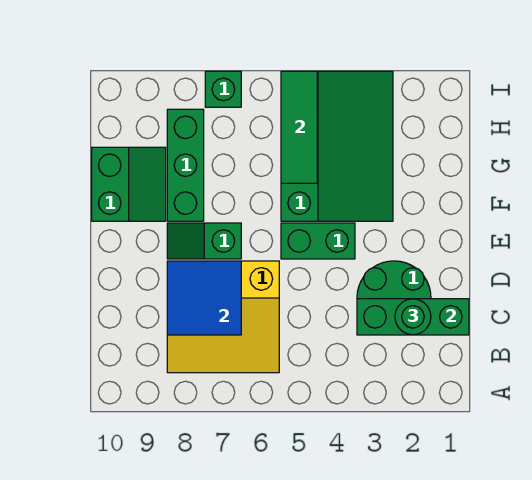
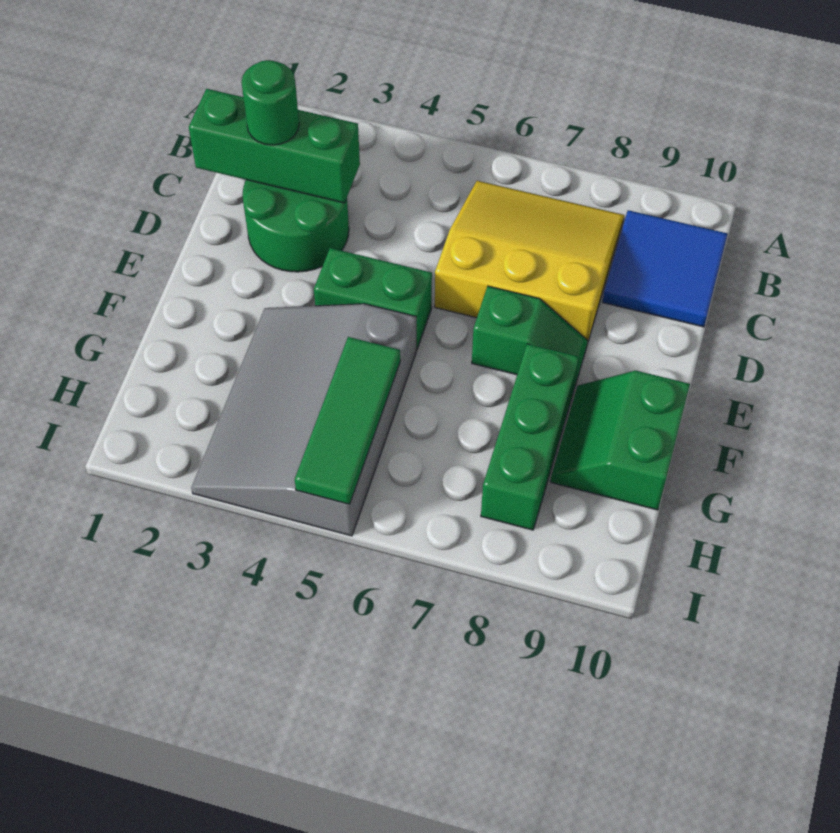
blue 2x2 tile [167,261,241,335] -> blue 2x2 tile moved to [603,210,728,327]
green 3x4 slope [281,71,393,221] -> grey 3x4 slope [191,304,416,536]
green 1x1 brick [205,71,241,107] -> none

